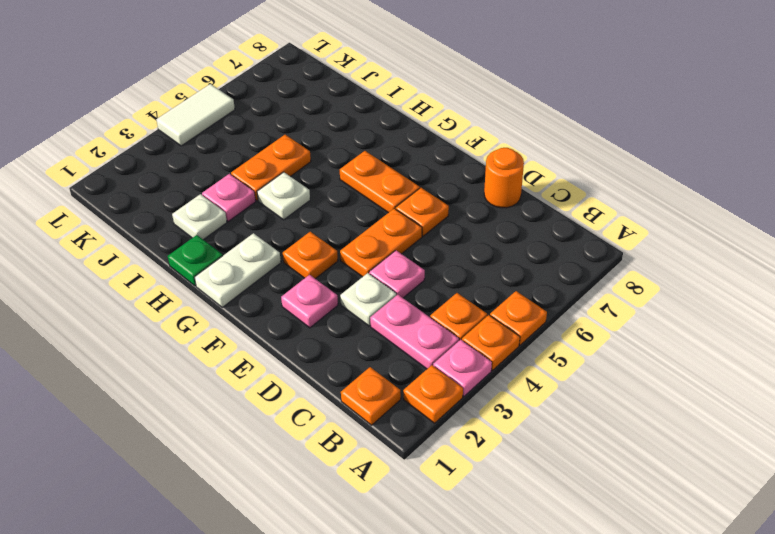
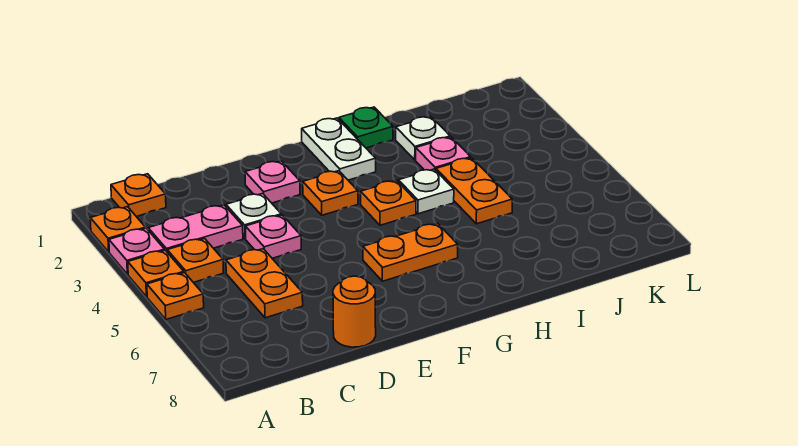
orange 1x2 plate [340,208,422,277] -> orange 1x2 plate moved to [226,249,303,318]
orange 1x1 plate [396,188,449,236] -> orange 1x1 plate moved to [361,181,416,225]
white 1x2 tile [156,84,235,146] -> none

